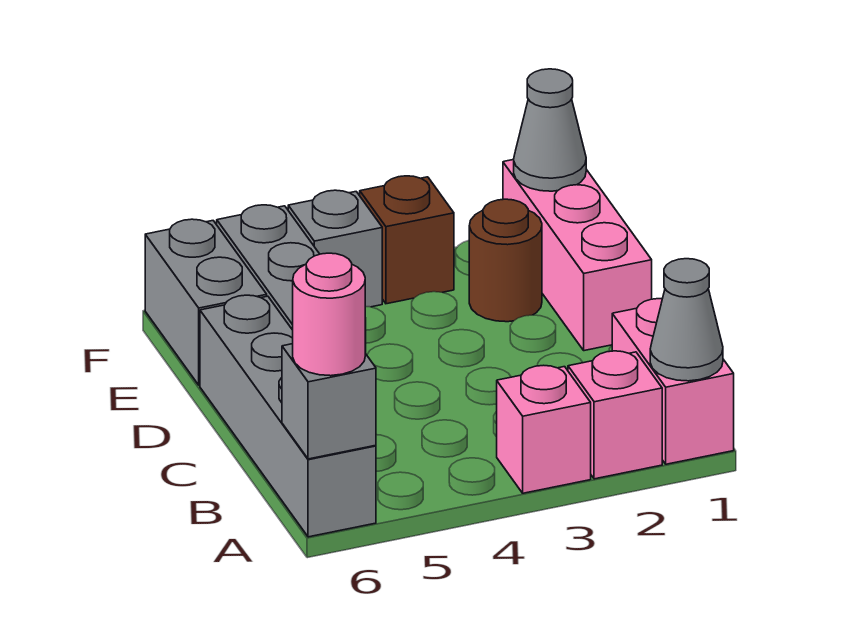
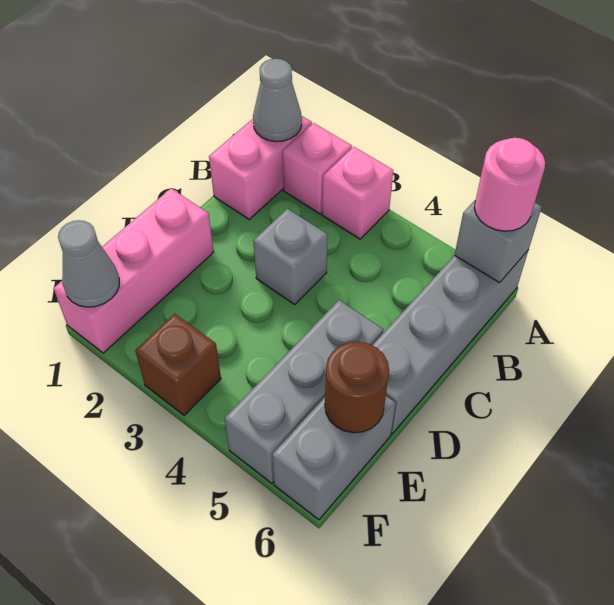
brown 1x1 round brick [469,199,542,322] -> brown 1x1 round brick moved to [325,342,389,433]
grey 1x1 brick [288,190,382,307] -> grey 1x1 brick moved to [253,209,328,304]

